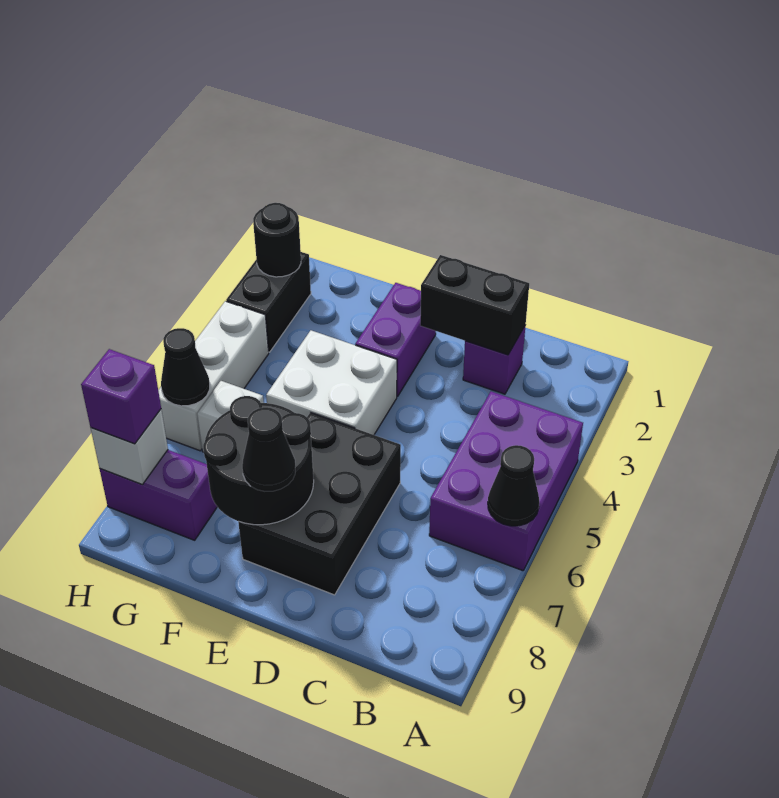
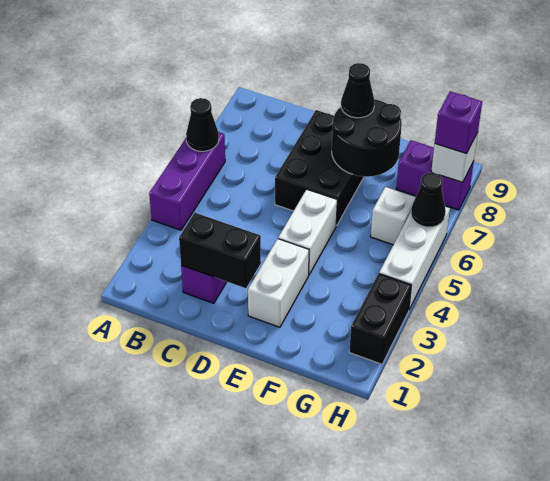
purple 2x3 brick [429,392,583,571] -> purple 1x3 brick [149,132,225,230]
purple 1x2 brick [355,283,436,397] -> white 1x2 brick [248,239,309,327]
white 2x2 brick [266,330,397,435] -> white 1x2 brick [278,189,337,274]
black 1x1 round brick [253,203,301,277] -> none

